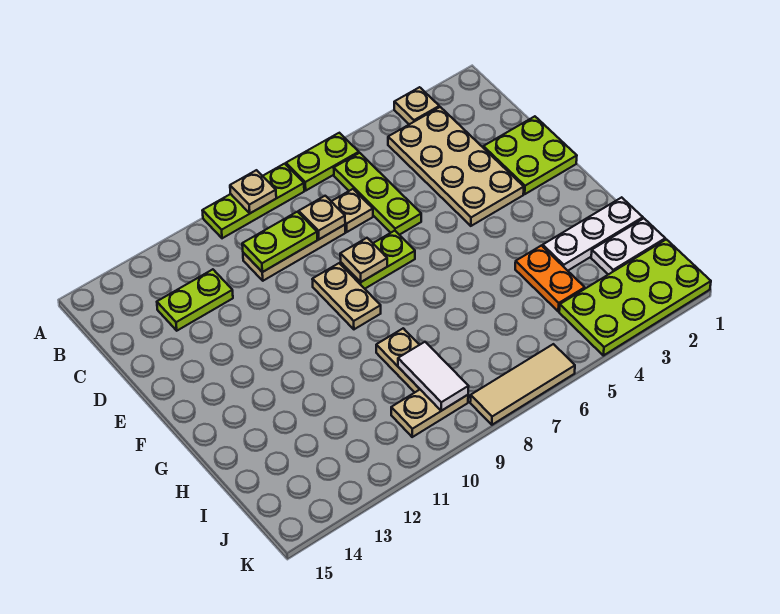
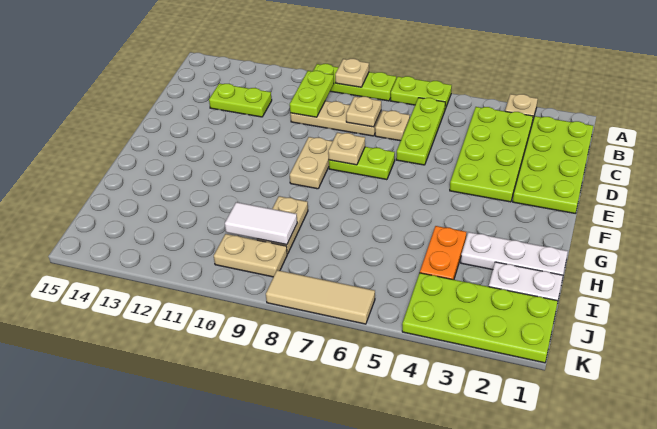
tan 2x4 plate [388,107,524,226] -> lime 2x4 plate [450,107,533,202]
lime 1x2 plate [242,212,317,272] -> lime 1x2 plate turned to [290,71,334,117]
lime 2x2 plate [483,116,577,194] -> lime 2x4 plate [513,116,593,214]
white 1x2 tile [398,342,469,411] -> white 1x2 tile turned to [225,202,297,245]

